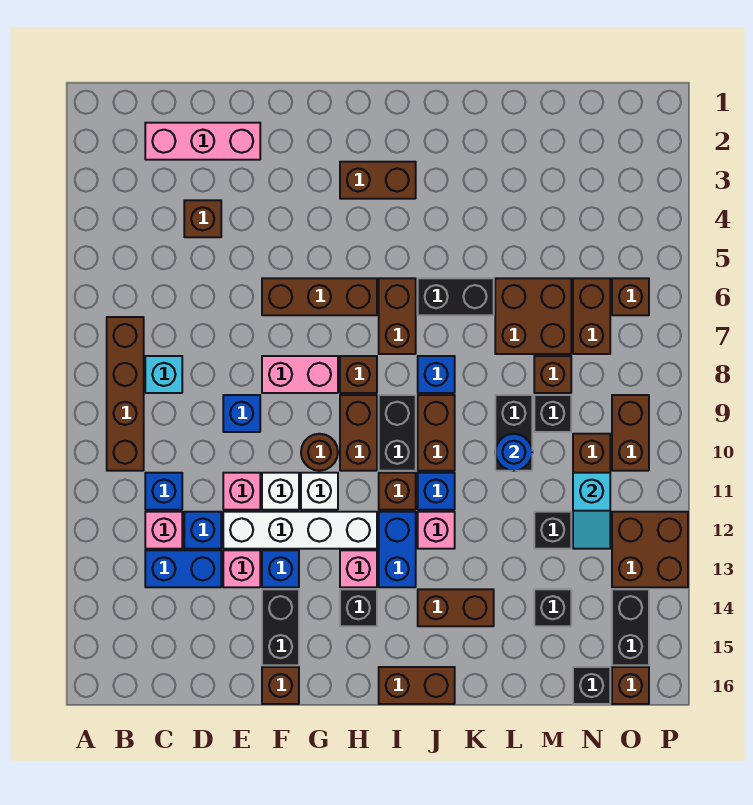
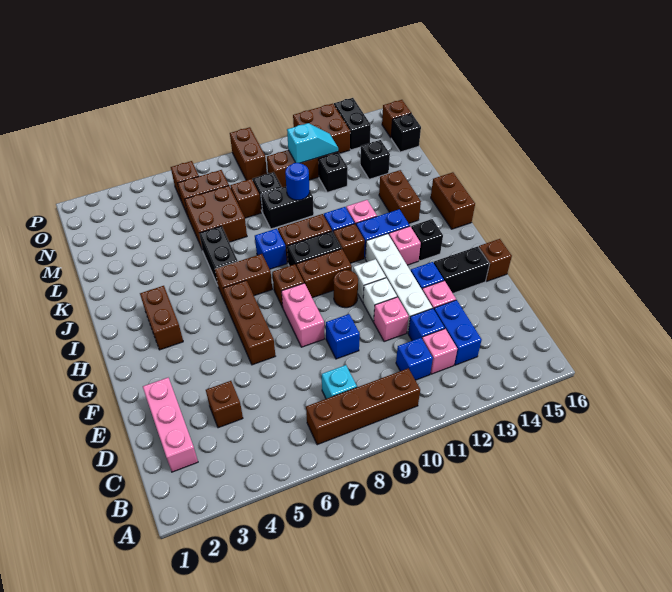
brown 1x2 brick [612,395,649,471] -> brown 1x2 brick turned to [230,127,267,180]
black 1x2 brick [612,589,649,665] -> black 1x2 brick turned to [334,98,371,150]

